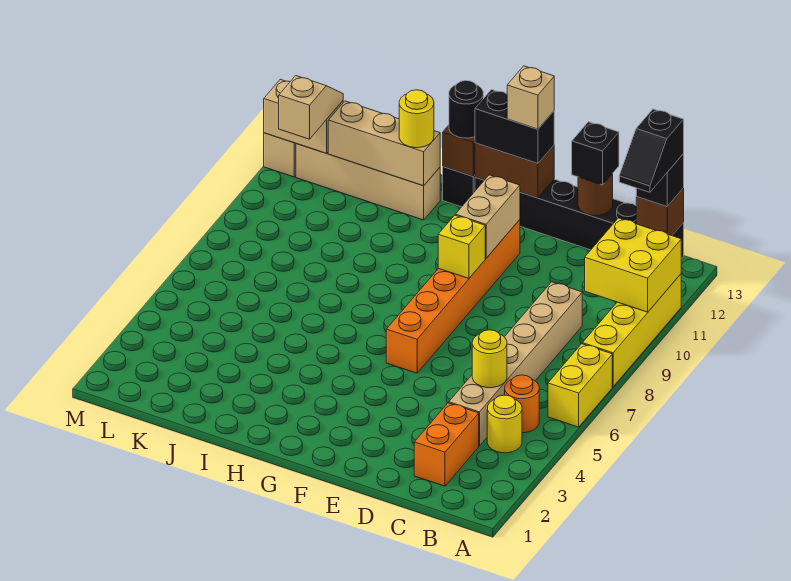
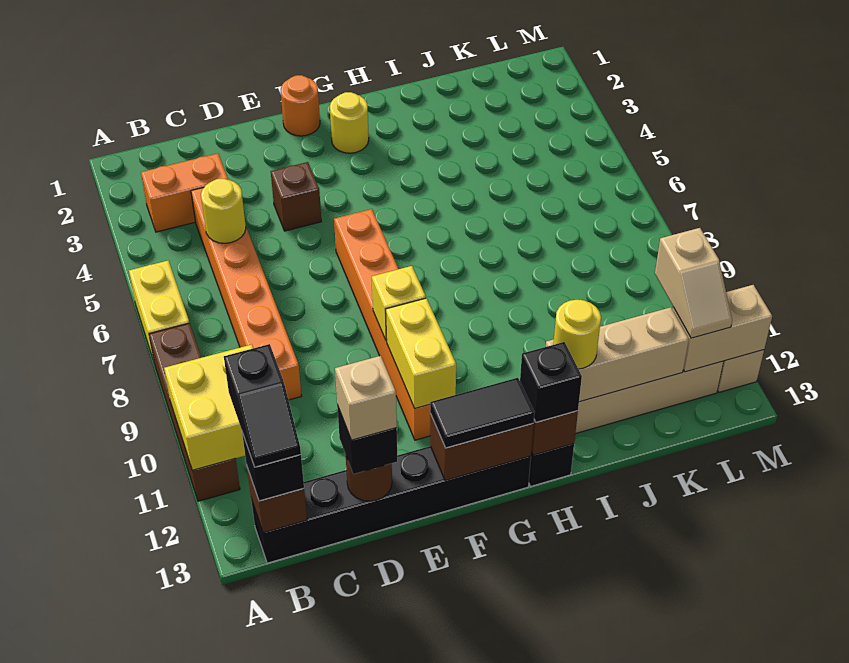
yellow 1x4 brick [583,274,681,387] -> brown 1x4 brick [149,323,240,501]
yellow 1x1 round brick [487,395,522,453] -> yellow 1x1 round brick moved to [330,92,369,153]
orange 1x1 round brick [505,375,539,433] -> orange 1x1 round brick moved to [281,75,320,136]
black 1x2 slope [619,109,684,192] -> black 1x2 slope turned to [224,344,301,467]
orange 1x2 brick [414,403,479,486] -> orange 1x2 brick turned to [141,154,228,232]
tan 1x6 brick [449,282,582,446] -> orange 1x6 brick [191,188,301,400]
none -> brown 1x1 brick [271,162,321,231]
tan 1x2 brick [455,175,520,258] -> yellow 1x2 brick [386,298,456,408]
black 1x2 brick [475,90,554,163] -> black 1x2 tile [430,378,534,448]
tan 1x1 brick [507,66,554,129] -> tan 1x1 brick moved to [335,356,397,440]
black 1x1 round brick [449,81,483,138] -> black 1x1 brick [520,342,582,422]

